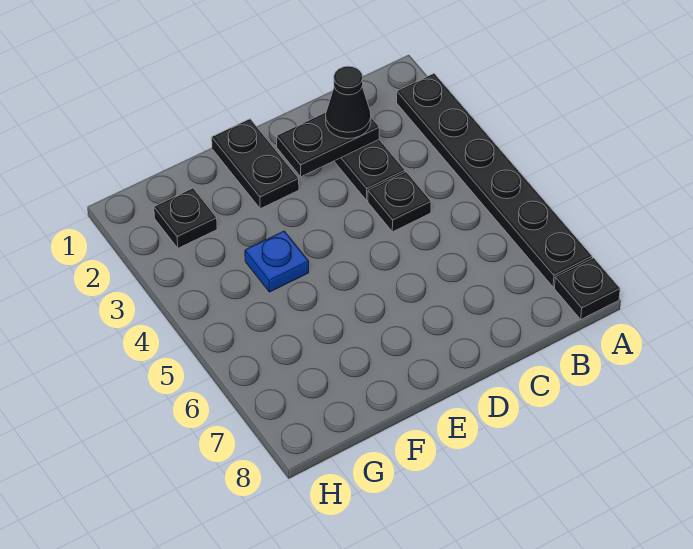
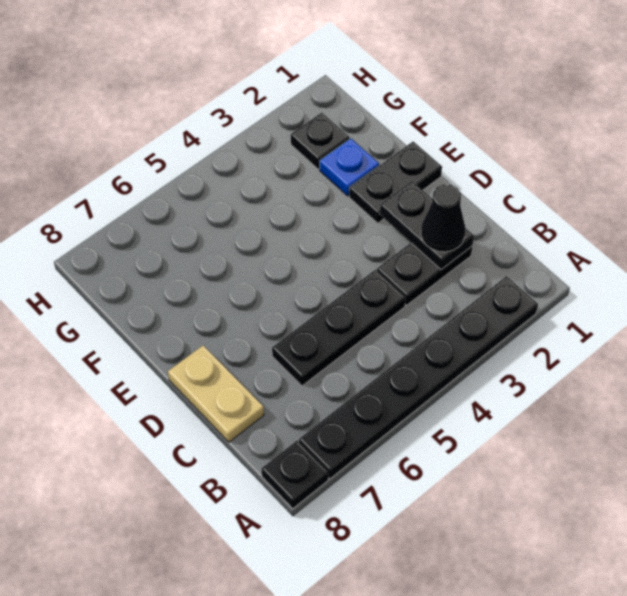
black 1x1 plate [368,172,431,232] -> black 1x3 plate [272,270,406,386]
none -> tan 1x2 plate [168,346,264,442]
blue 1x1 plate [245,231,309,292] -> blue 1x1 plate moved to [320,139,379,196]

